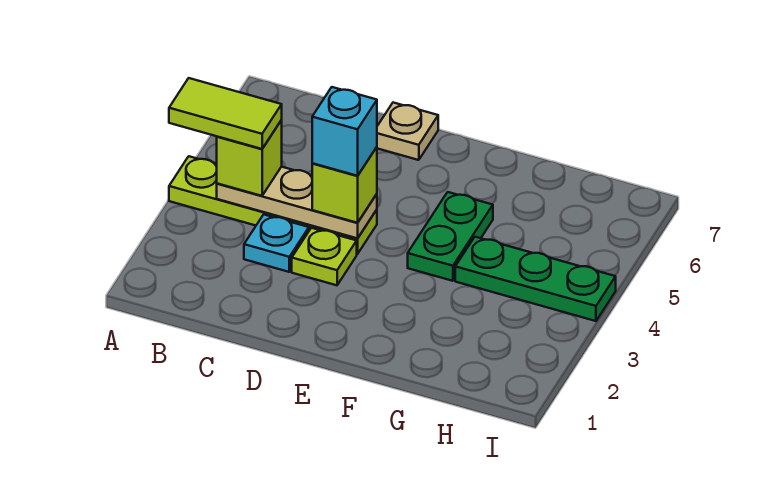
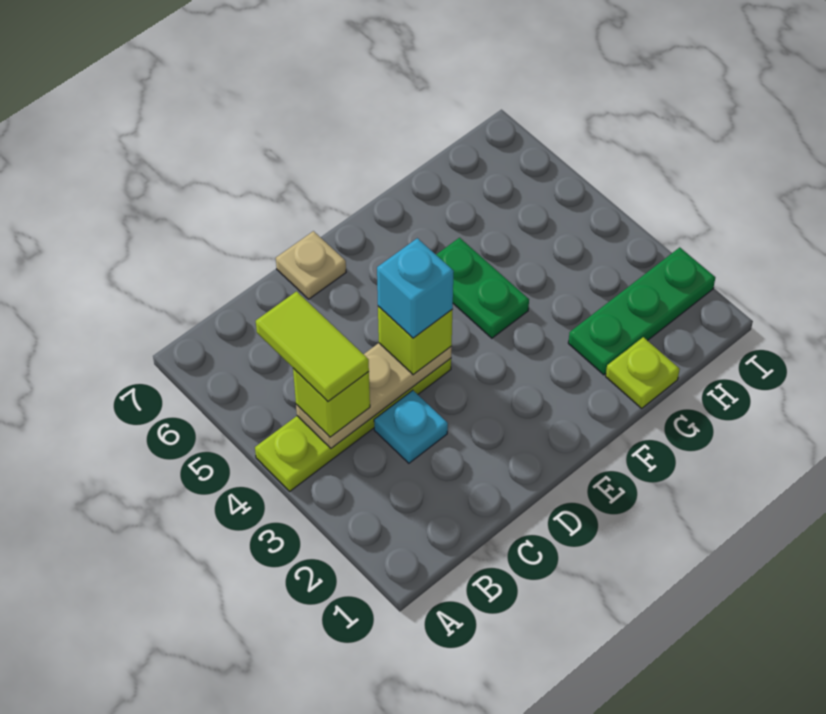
lime 1x2 tile [169,78,282,149] -> lime 1x2 tile turned to [256,291,369,401]
lime 1x1 plate [292,228,357,285] -> lime 1x1 plate moved to [606,337,680,408]
green 1x3 plate [455,237,616,321] -> green 1x3 plate moved to [568,247,715,375]

